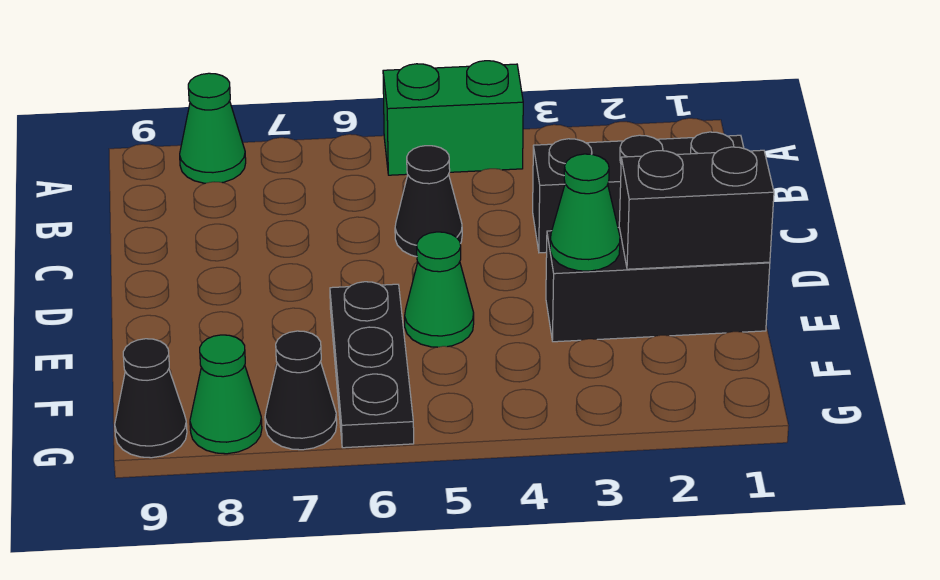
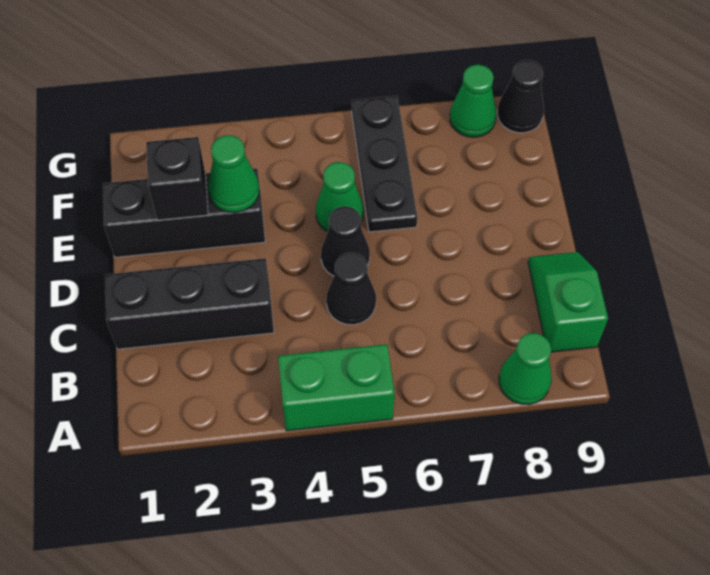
none -> green 1x2 slope [528,252,608,352]
black 1x2 brick [619,147,774,269] -> black 1x1 brick [146,137,208,220]
black 1x1 cone [265,331,337,450] -> black 1x1 cone moved to [321,206,370,276]

